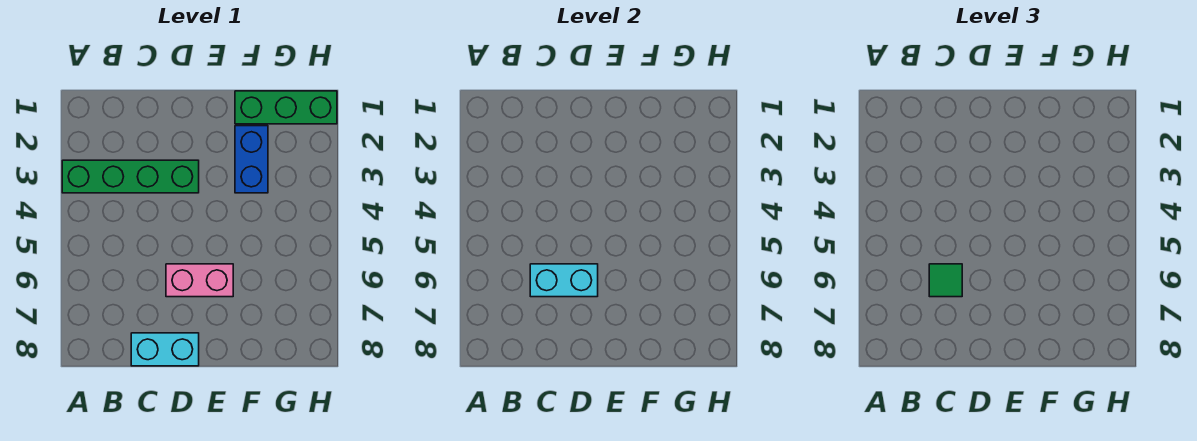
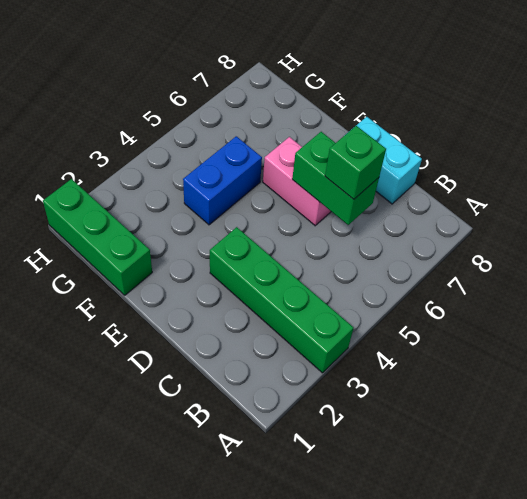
cyan 1x2 brick [530,264,598,297] -> green 1x2 brick [292,132,379,225]
green 1x1 tile [929,264,962,297] -> green 1x1 brick [325,126,386,199]
blue 1x2 brick [235,126,268,193] -> blue 1x2 brick moved to [183,136,262,225]

